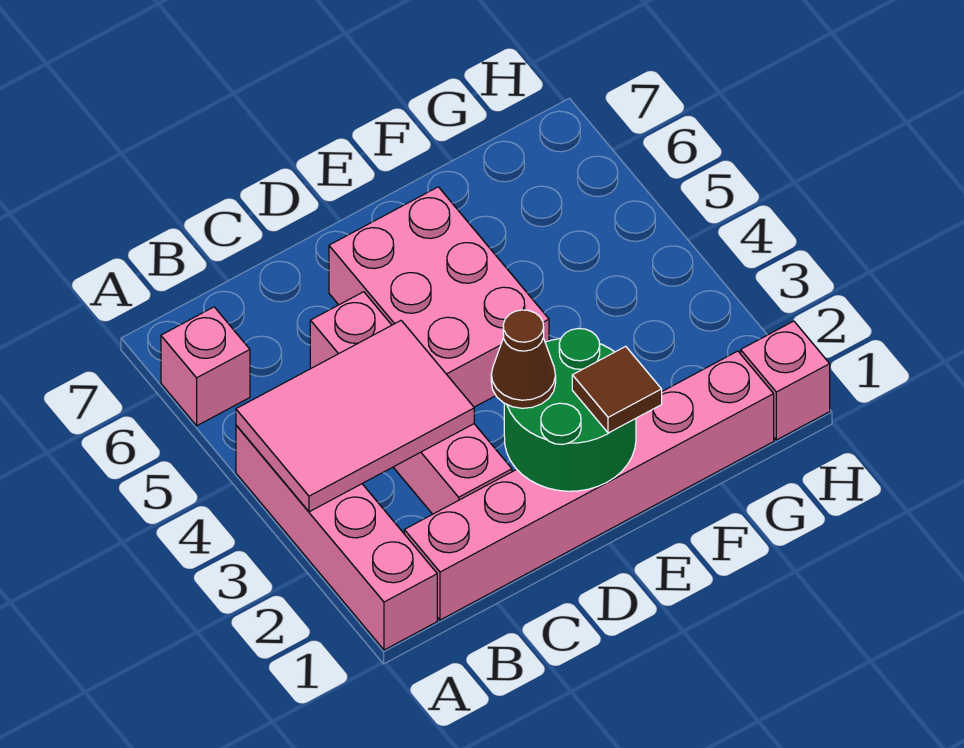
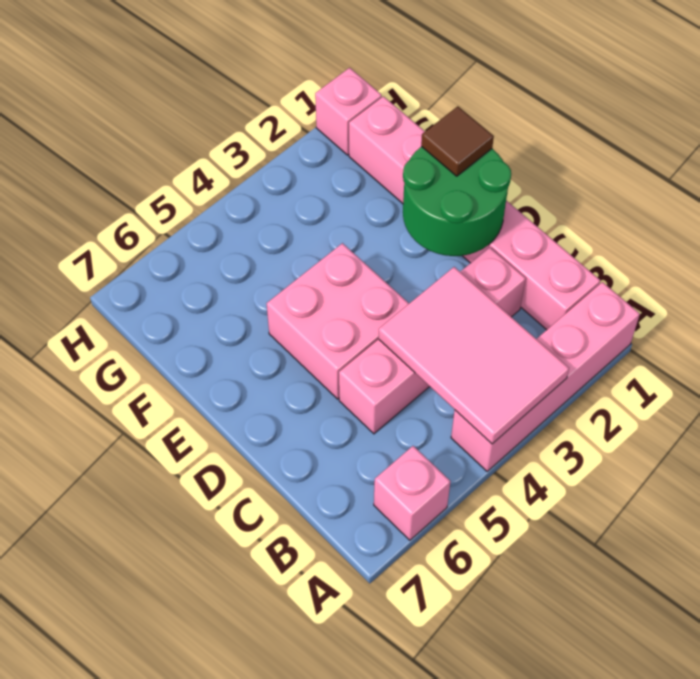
brown 1x1 cone [491,310,556,408] -> none
pink 2x3 brick [329,187,549,407] -> pink 2x2 brick [267,243,409,399]

